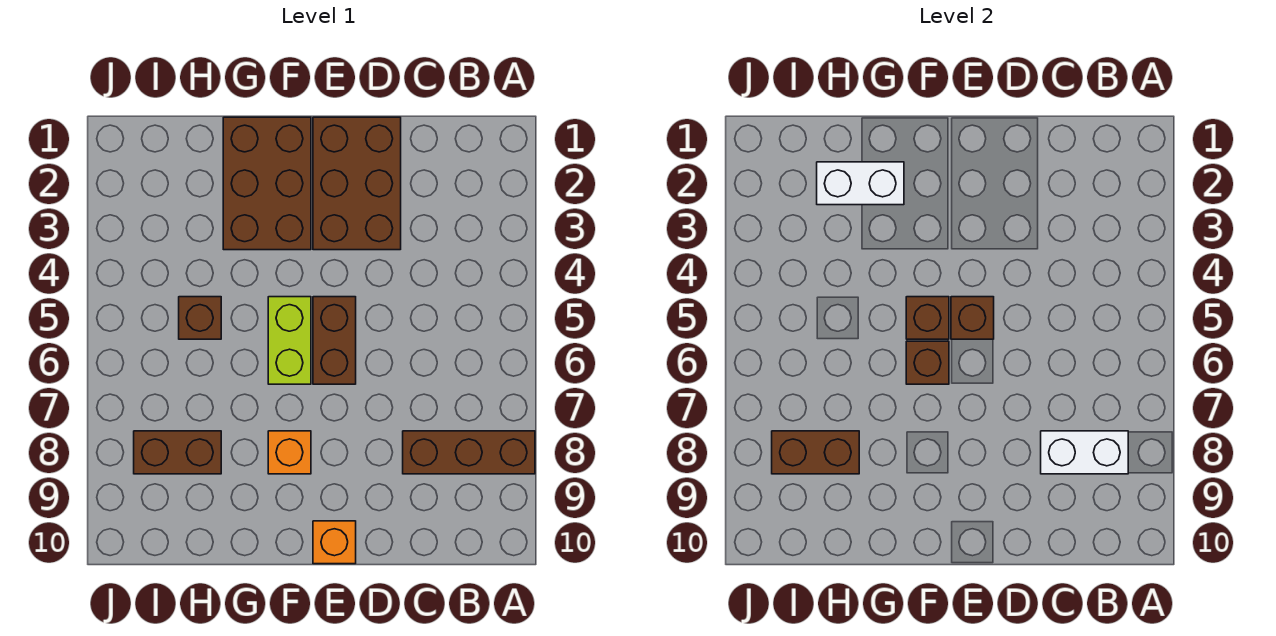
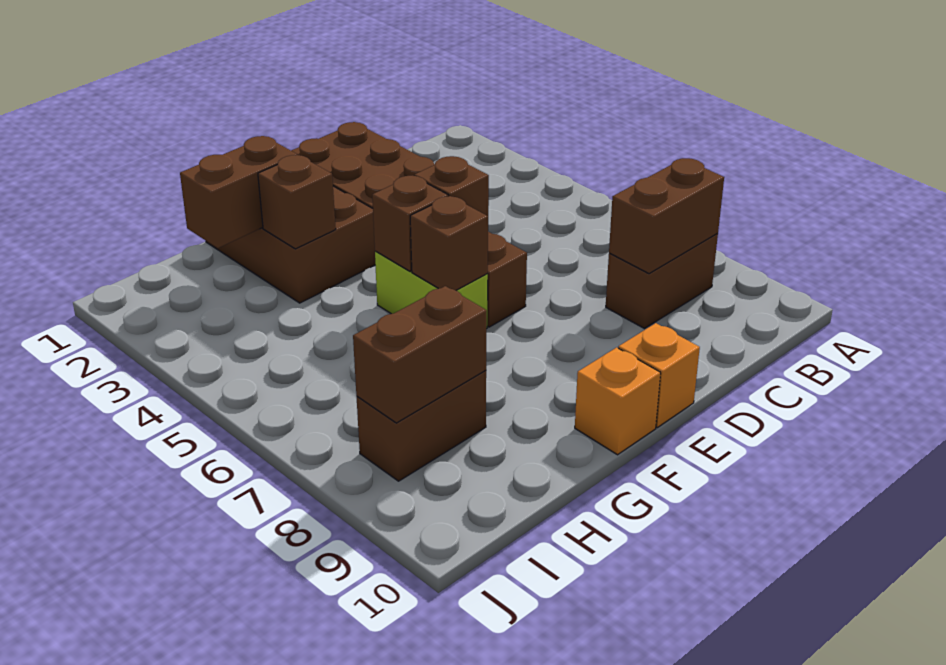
brown 1x3 brick [403,431,535,474] -> brown 1x2 brick [606,233,718,329]
white 1x2 brick [1041,431,1128,474] -> brown 1x2 brick [609,158,724,274]
orange 1x1 brick [268,431,311,474] -> orange 1x1 brick moved to [575,347,661,455]
white 1x2 brick [817,162,904,205] -> brown 1x2 brick [180,136,297,248]
brown 1x1 brick [179,297,221,339] -> brown 1x1 brick moved to [258,155,336,249]

